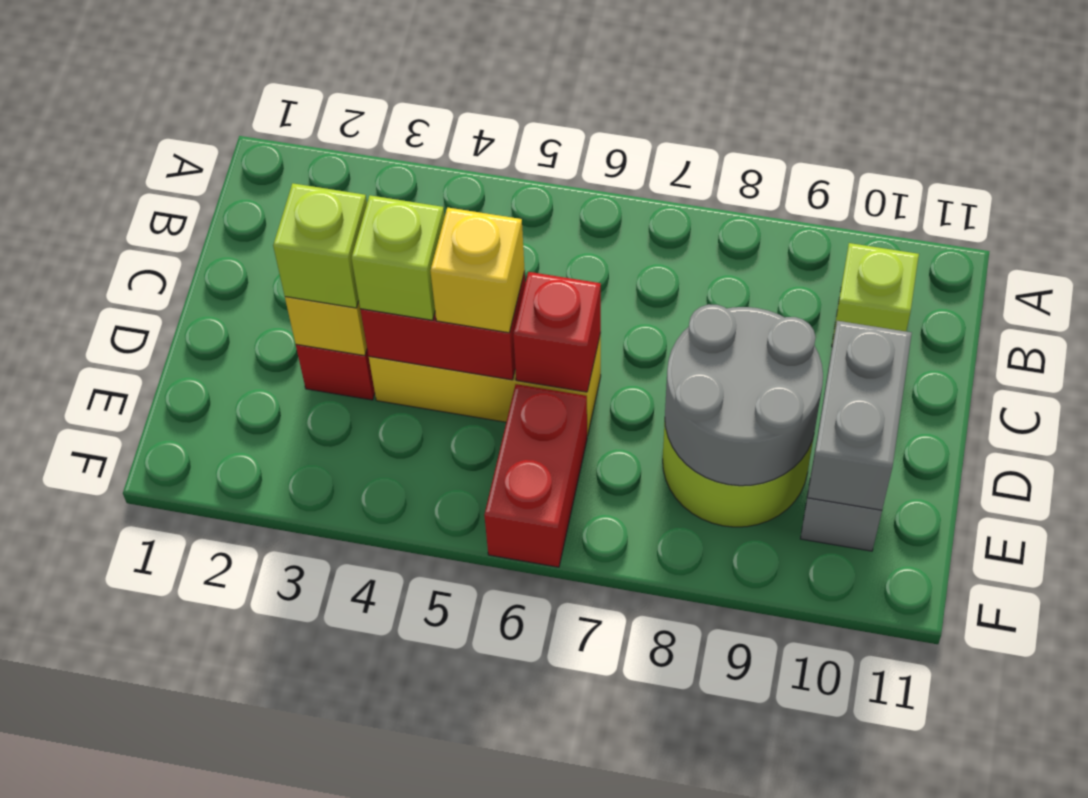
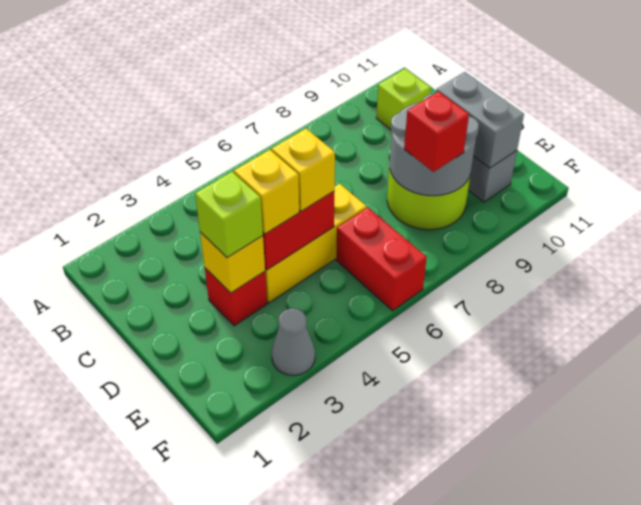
lime 1x1 brick [351,195,445,320] -> yellow 1x1 brick [234,150,299,234]
red 1x1 brick [513,272,601,392] -> red 1x1 brick moved to [404,92,469,172]
none -> grey 1x1 cone [272,308,315,375]

